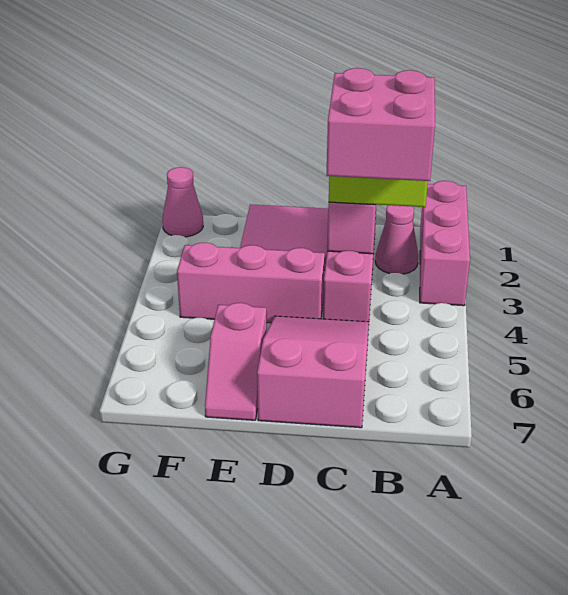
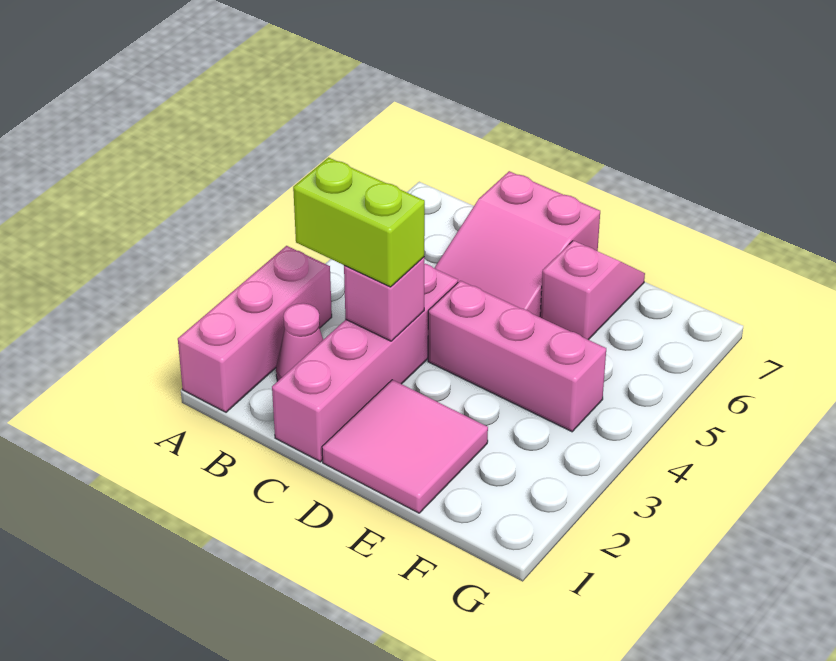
pink 2x2 brick [326,68,435,181] -> none
pink 1x1 cone [162,167,203,237] -> none

